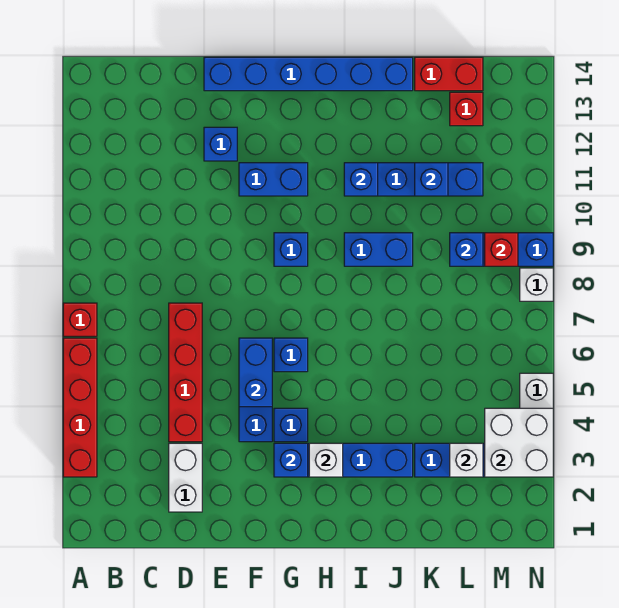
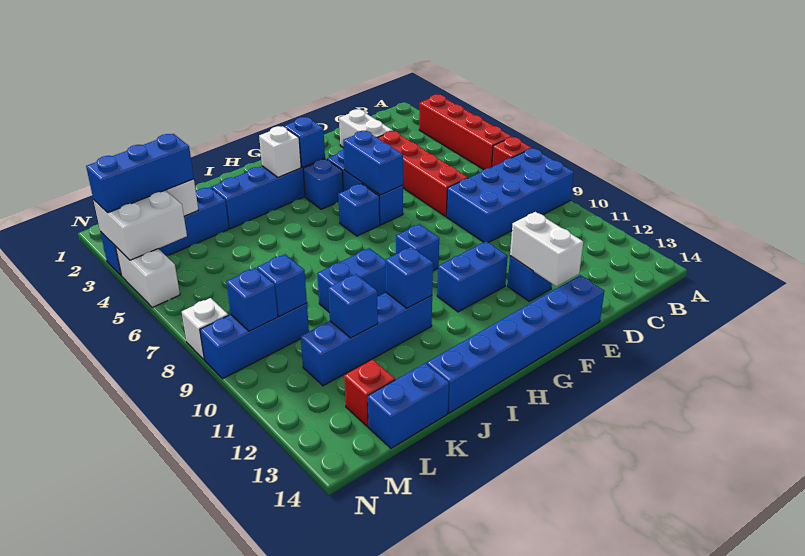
none -> blue 2x4 brick [447,148,574,243]
none -> white 1x2 brick [510,212,583,286]
red 1x2 brick [415,57,483,91] -> blue 1x2 brick [368,363,449,448]
none -> blue 1x3 brick [86,134,194,213]
red 1x1 brick [485,233,518,266] -> blue 1x1 brick [226,268,278,331]

